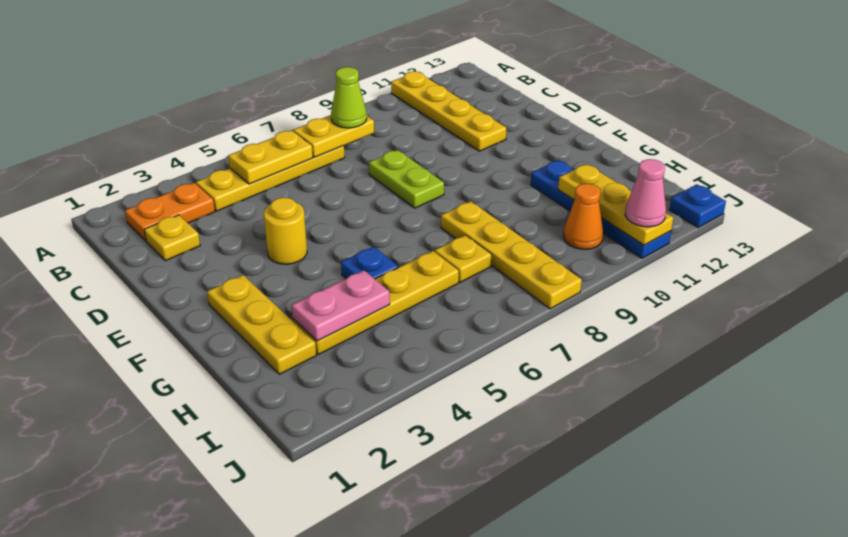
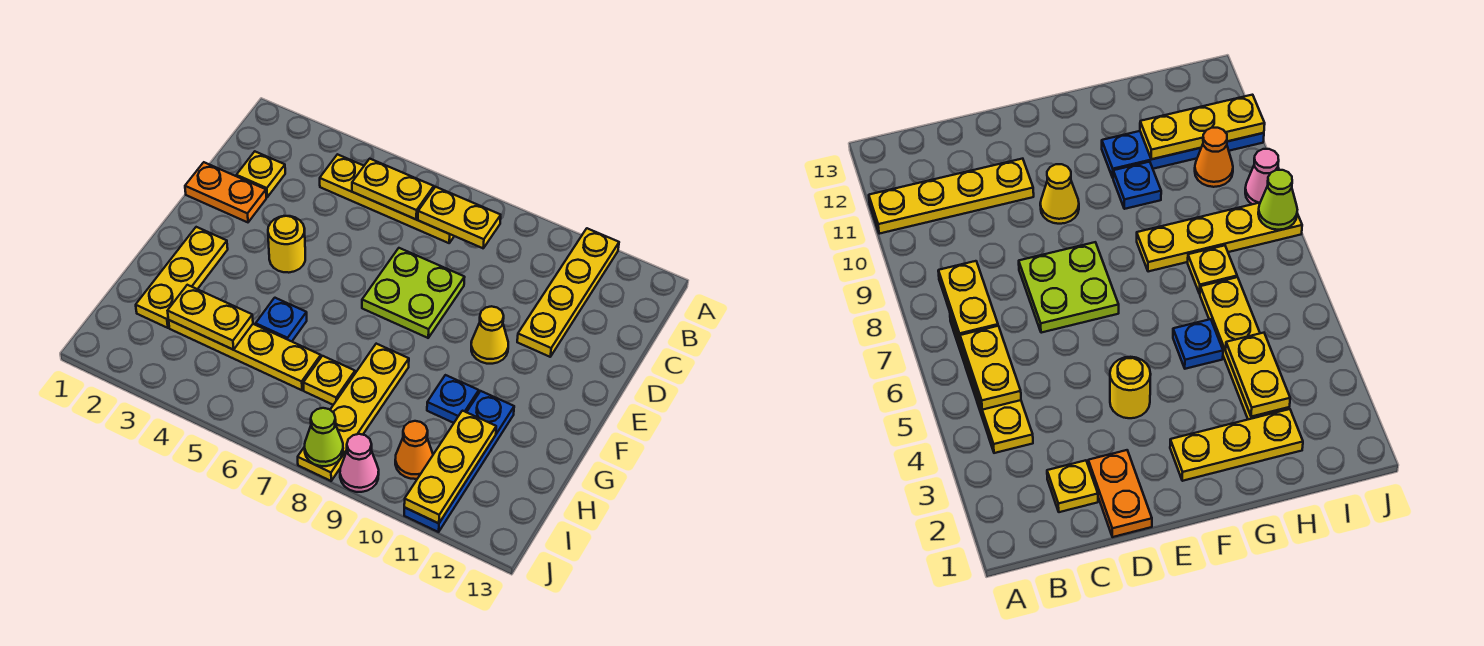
orange 1x2 plate [125,183,215,241] -> orange 1x2 plate moved to [185,162,266,222]
lime 1x1 cone [331,67,367,128] -> lime 1x1 cone moved to [305,408,343,466]
lime 1x2 plate [369,150,444,208] -> lime 2x2 plate [362,248,465,338]
none -> yellow 1x1 cone [471,306,508,364]
pink 1x2 plate [292,270,390,341] -> yellow 1x2 plate [168,285,253,350]
pink 1x1 cone [625,159,666,227] -> pink 1x1 cone moved to [340,434,379,492]
blue 1x1 plate [670,184,726,227] -> blue 1x1 plate moved to [427,375,479,423]

